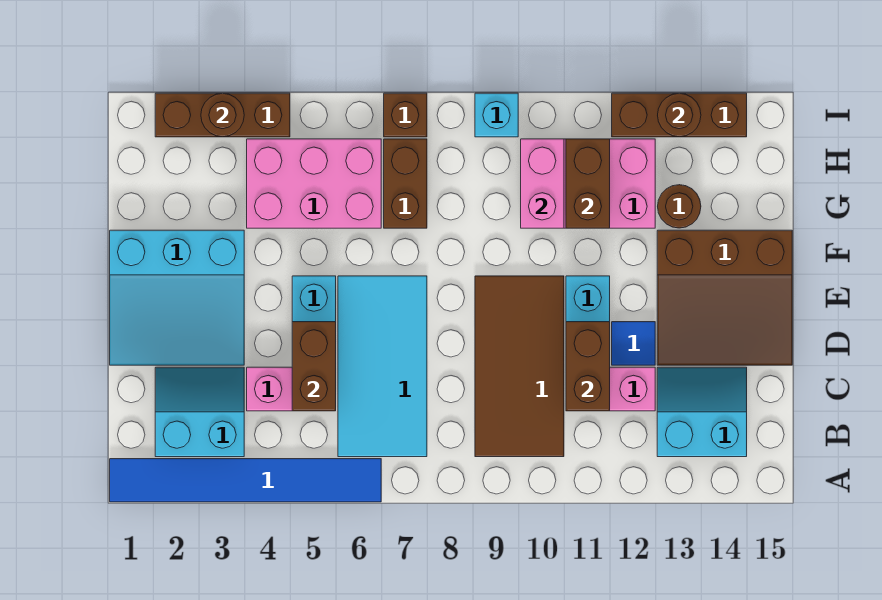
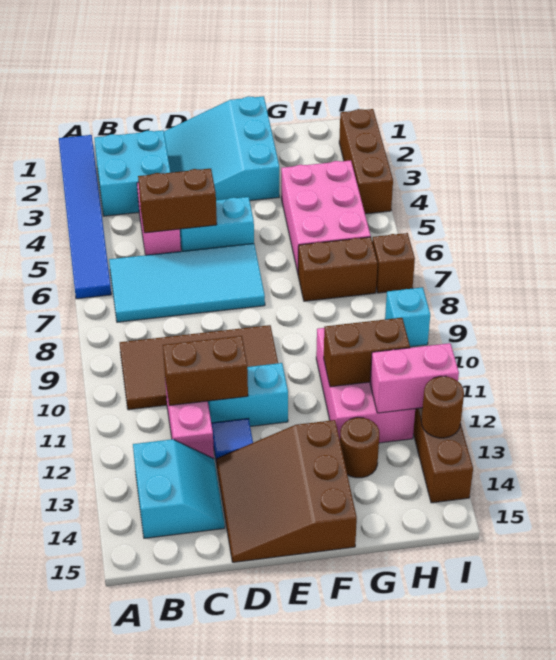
cyan 2x2 slope [155,367,244,457] -> cyan 2x2 brick [94,130,170,216]
pink 1x2 brick [521,139,564,228] -> pink 1x2 brick moved to [370,343,459,413]
brown 1x1 round brick [201,93,244,137] -> none

